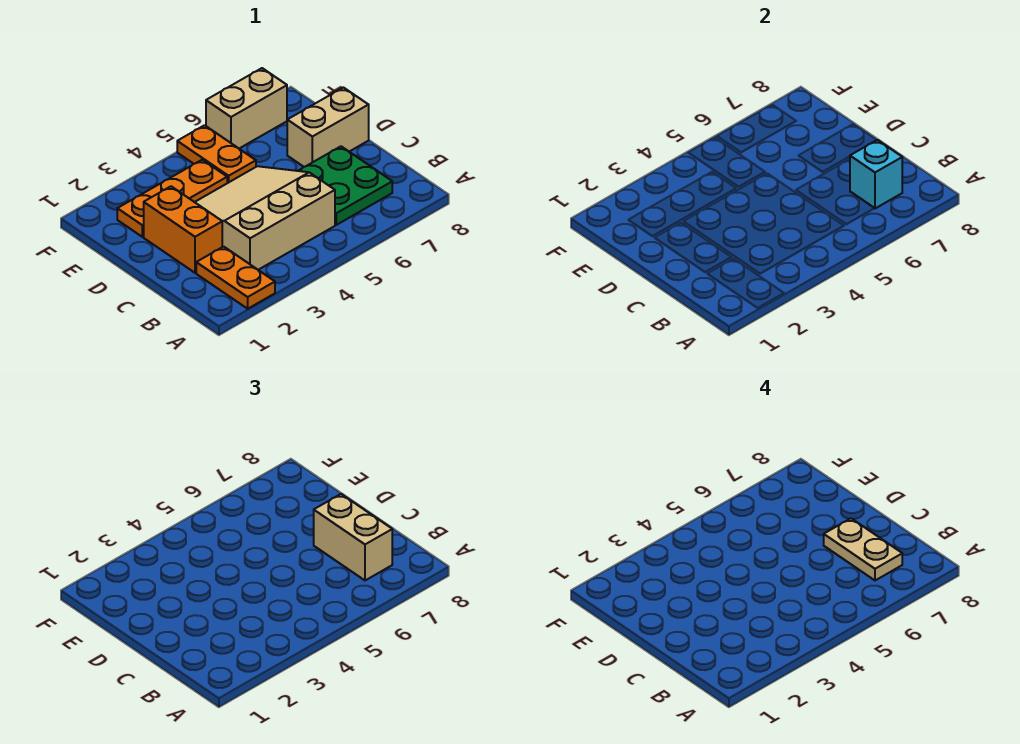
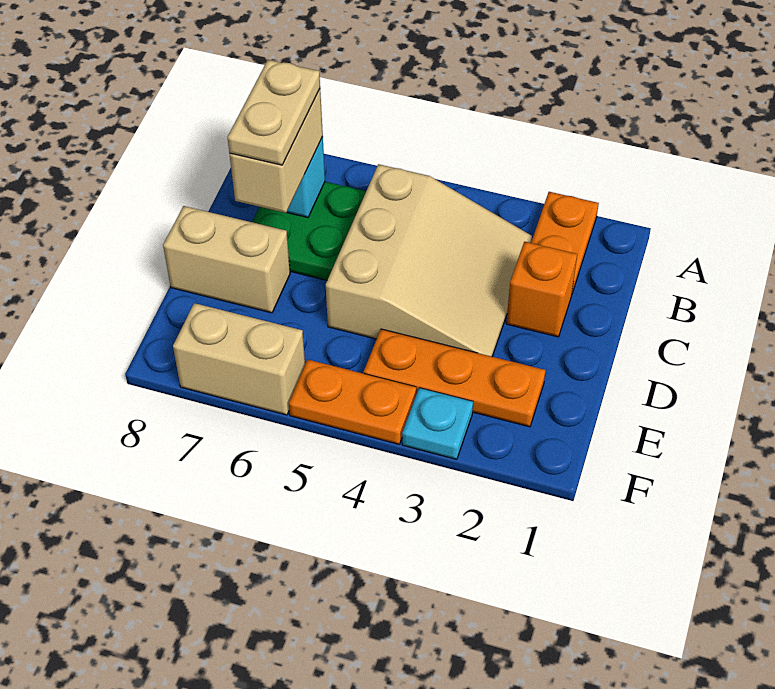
tan 3x3 slope [195,166,335,270] -> tan 3x3 slope turned to [326,164,532,356]
orange 1x2 brick [144,186,222,273] -> orange 1x1 brick [506,242,577,337]
orange 1x2 plate [177,125,256,183] -> orange 1x2 plate turned to [289,359,416,444]
none -> cyan 1x1 plate [402,388,473,459]

